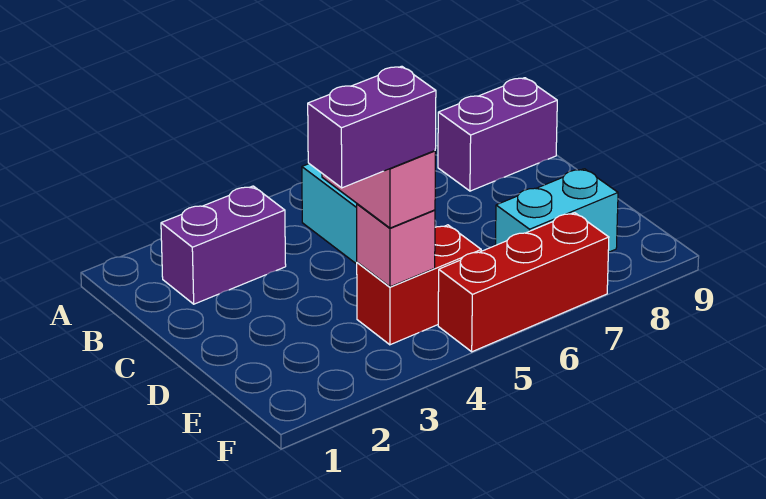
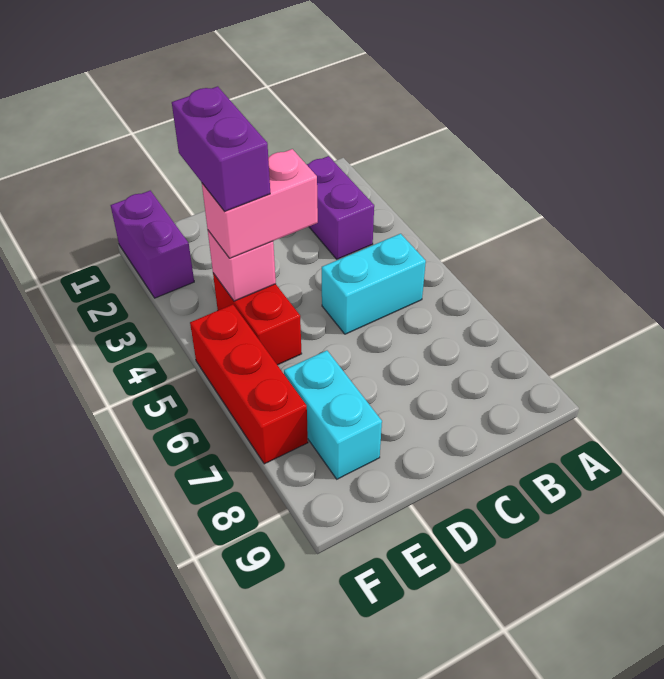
purple 1x2 brick [438,78,557,191] -> purple 1x2 brick moved to [111,191,194,298]

